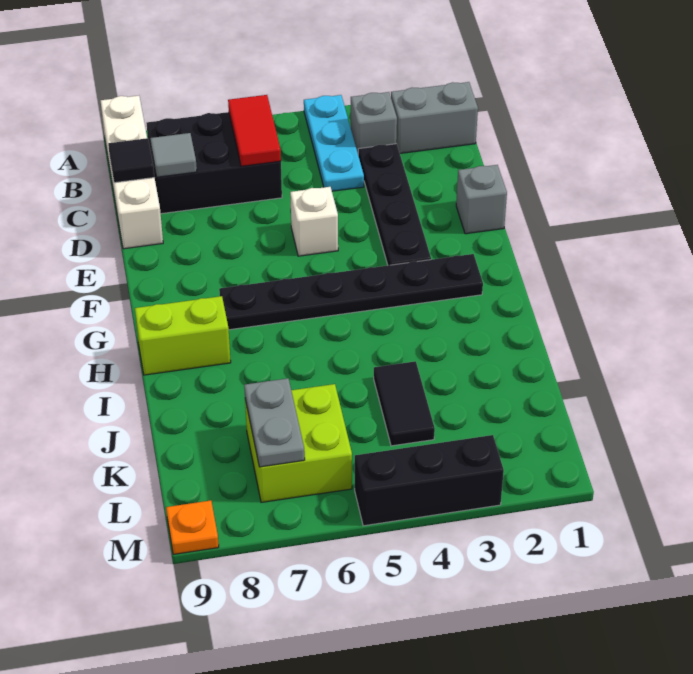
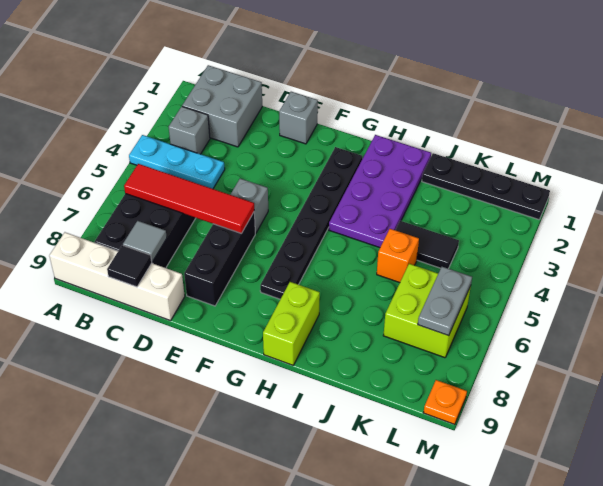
grey 1x2 brick [391,82,478,153] -> grey 2x2 brick [182,65,262,147]
red 1x2 tile [228,95,281,166] -> red 1x4 tile [124,164,254,233]
black 1x4 plate [358,144,431,265] -> black 1x4 plate moved to [422,153,550,220]
white 1x1 brick [290,187,338,256] -> grey 1x1 brick [230,179,268,233]
none -> purple 2x4 plate [329,135,431,248]
none -> orange 1x1 brick [377,229,419,283]
grey 1x2 plate [244,378,305,467] -> grey 1x2 plate turned to [418,267,472,336]
black 1x3 brick [355,435,504,526] -> black 1x3 brick moved to [184,212,255,306]

